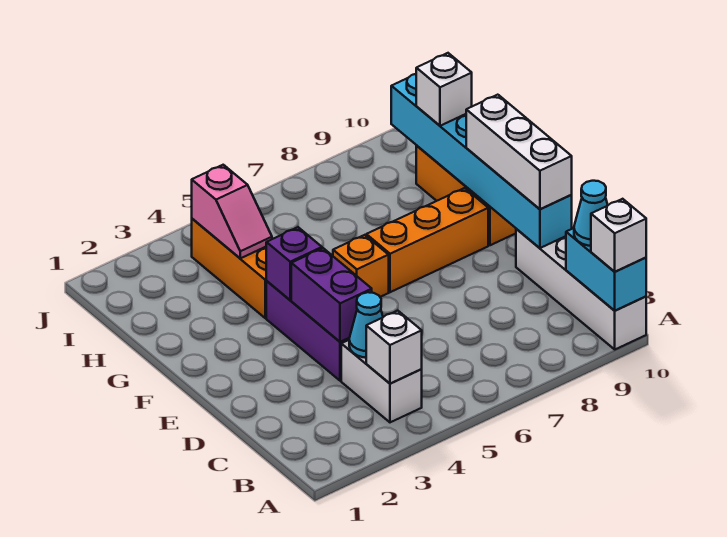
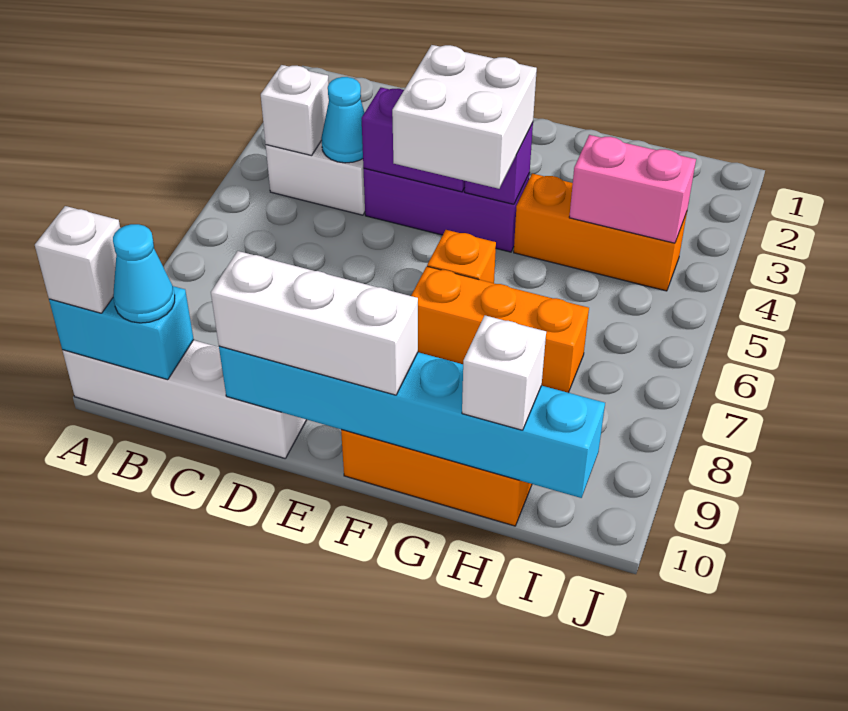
none -> white 2x2 brick [392,45,537,189]
orange 1x3 brick [366,188,488,292] -> orange 1x3 brick turned to [411,266,589,393]
pink 1x2 slope [192,165,272,258] -> pink 1x2 brick [569,135,696,243]

